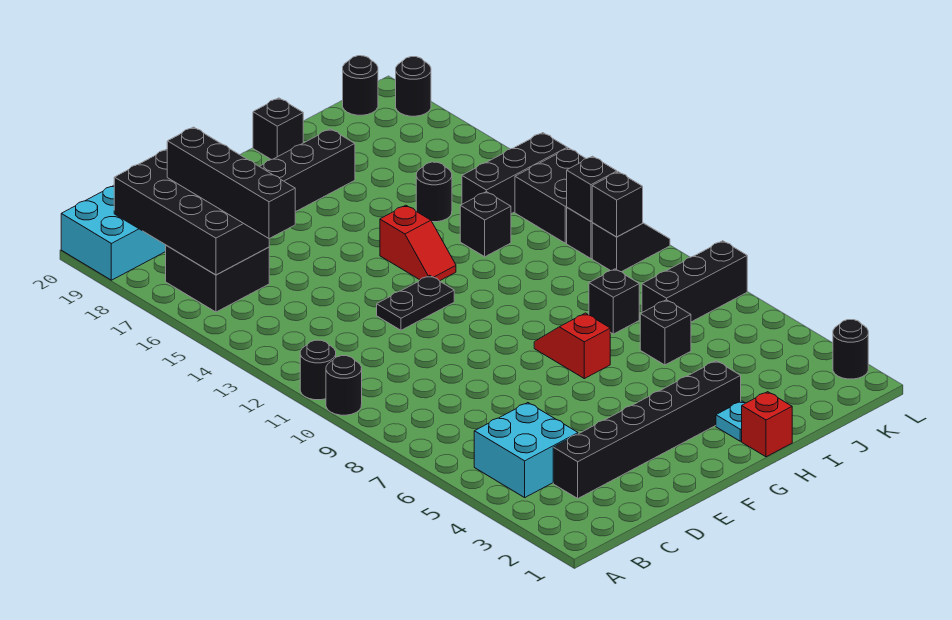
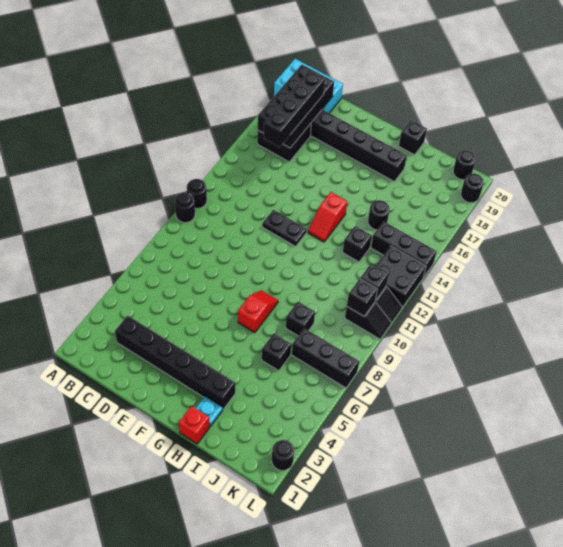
cyan 2x2 brick [474,403,578,497] -> none

